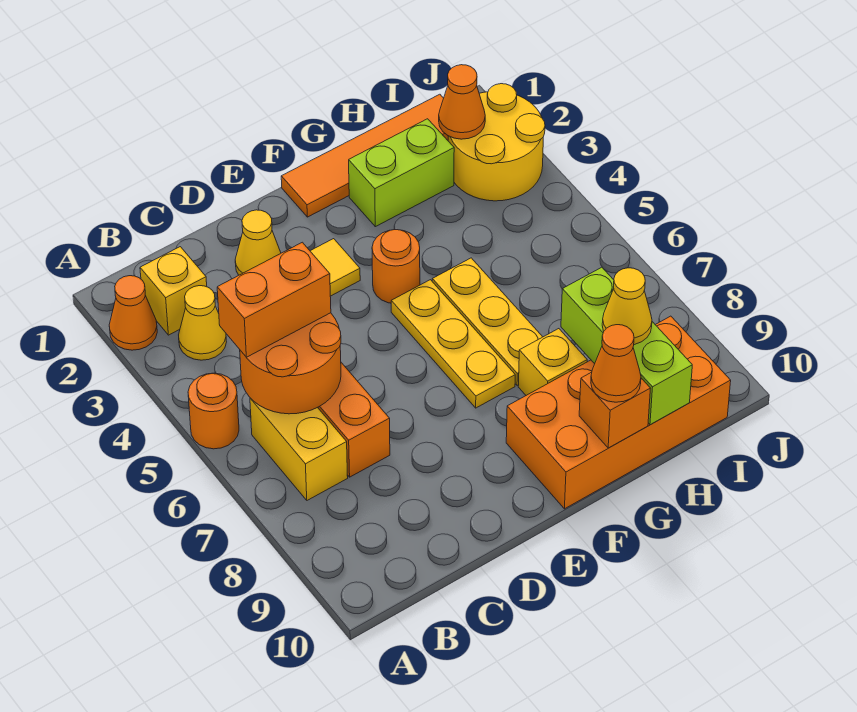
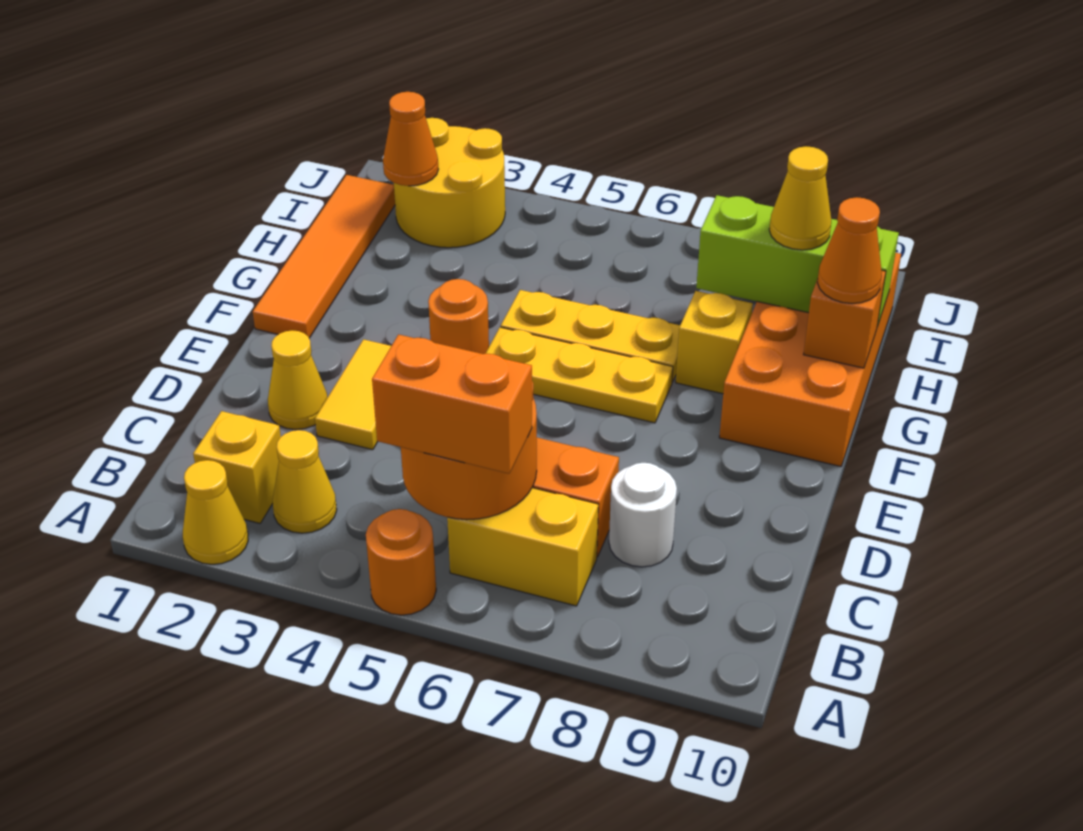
orange 1x1 cone [109,276,157,350] -> yellow 1x1 cone [183,460,248,564]
orange 1x2 brick [217,242,331,357] -> orange 1x2 brick turned to [372,334,532,474]
none -> white 1x1 round brick [609,463,677,567]
lime 1x2 brick [349,119,454,227] -> none

